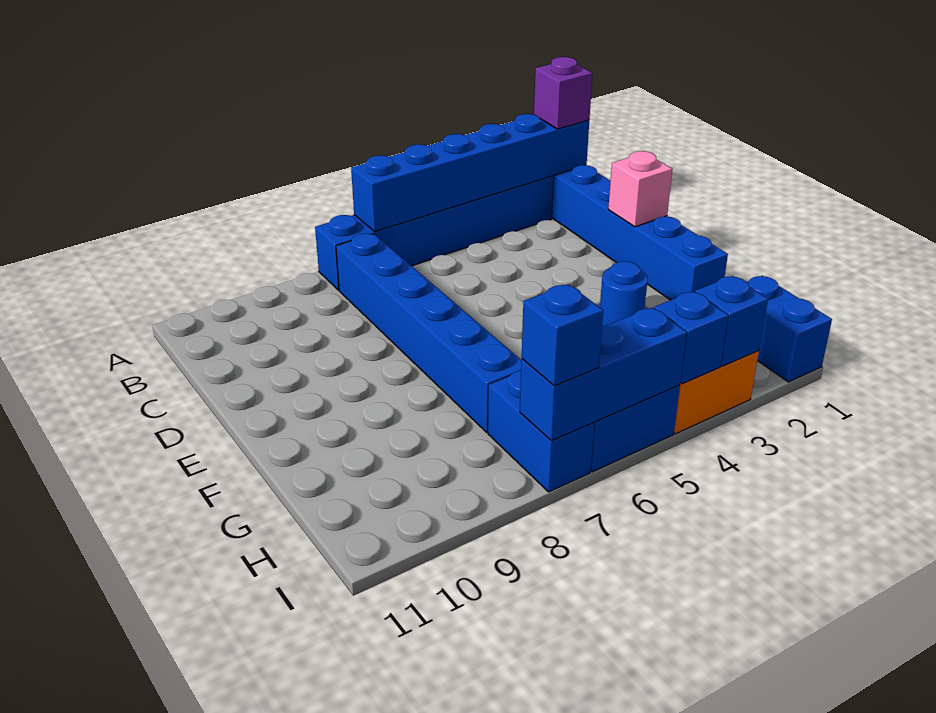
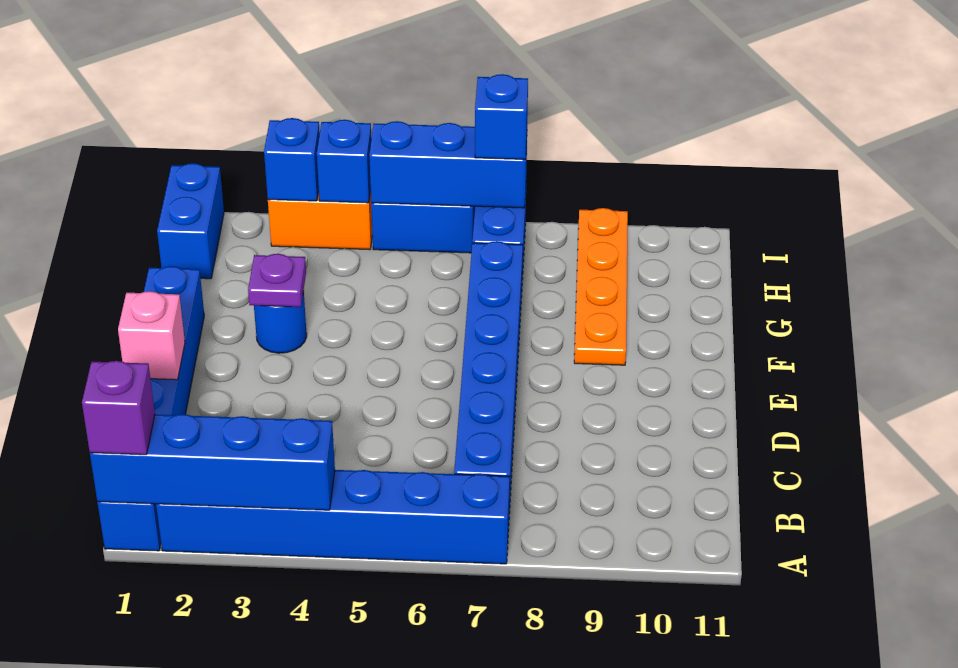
blue 1x6 brick [351,114,589,232] -> blue 1x4 brick [90,414,335,510]
none -> purple 1x1 plate [248,254,306,307]
none -> orange 1x4 plate [574,208,628,365]

